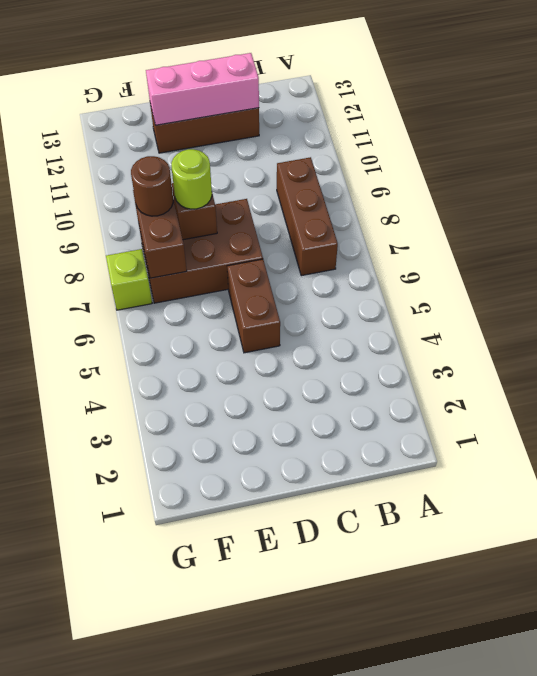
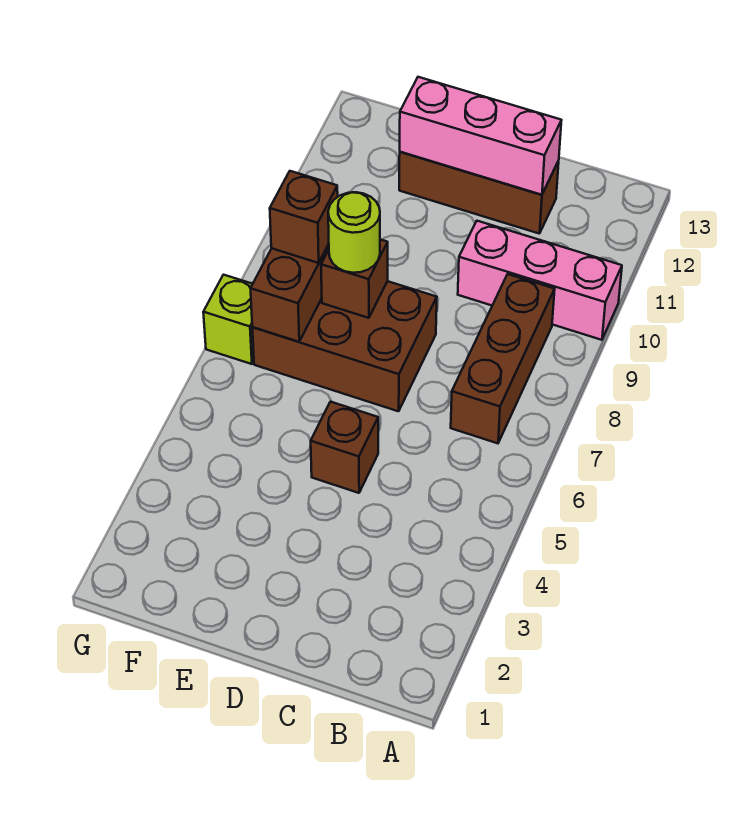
none -> pink 1x3 brick [458,221,622,340]
brown 1x2 brick [227,259,280,353] -> brown 1x1 brick [311,402,378,493]
brown 1x1 round brick [131,156,173,216] -> brown 1x1 brick [270,171,338,263]

